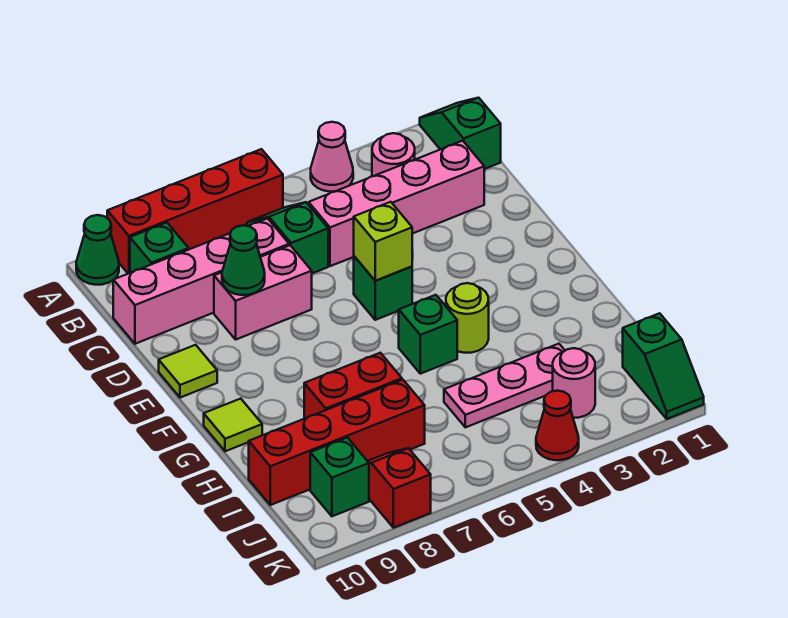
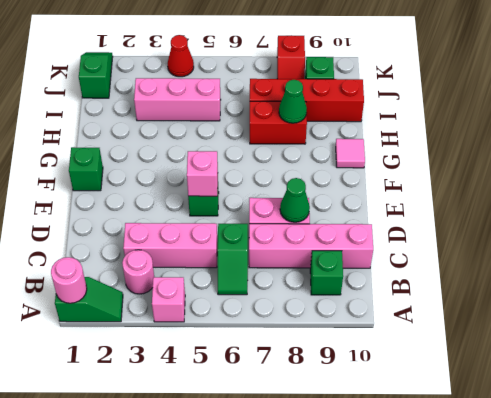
green 1x2 slope [420,98,501,169] -> green 1x2 slope turned to [55,277,123,322]
pink 1x1 cone [311,122,353,192] -> pink 1x1 brick [152,277,185,322]
red 1x4 brick [107,149,283,274] -> none
green 1x1 cone [76,215,119,285] -> green 1x1 cone moved to [279,80,307,123]
pink 1x4 brick [309,141,484,266] -> pink 1x3 brick [123,223,217,268]
lime 1x1 brick [354,202,412,281] -> pink 1x1 brick [187,151,218,196]
lime 1x1 tile [159,345,217,398] -> none
lime 1x1 round brick [446,283,489,353] -> none
green 1x1 brick [399,295,457,374] -> green 1x1 brick moved to [69,147,103,191]
lime 1x1 tile [204,399,262,451] -> pink 1x1 tile [336,139,365,168]
pink 1x3 plate [444,344,565,427] -> pink 1x3 brick [134,78,221,121]
pink 1x1 round brick [553,348,595,418] -> pink 1x1 round brick moved to [51,257,87,303]

